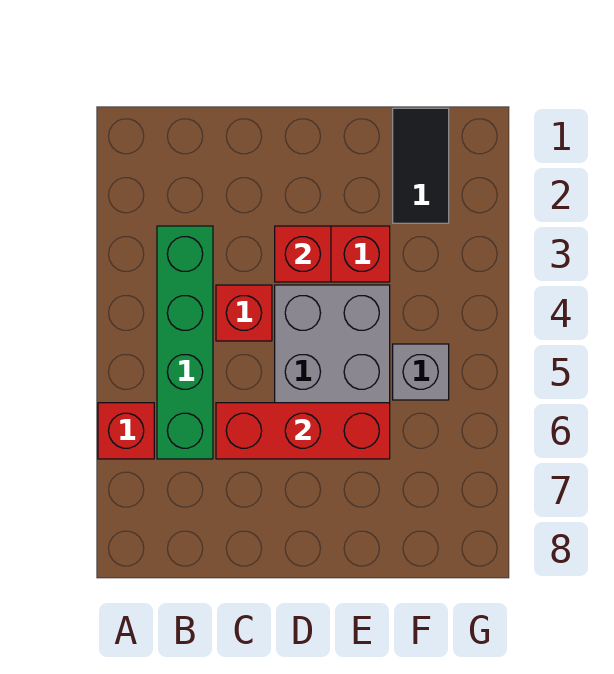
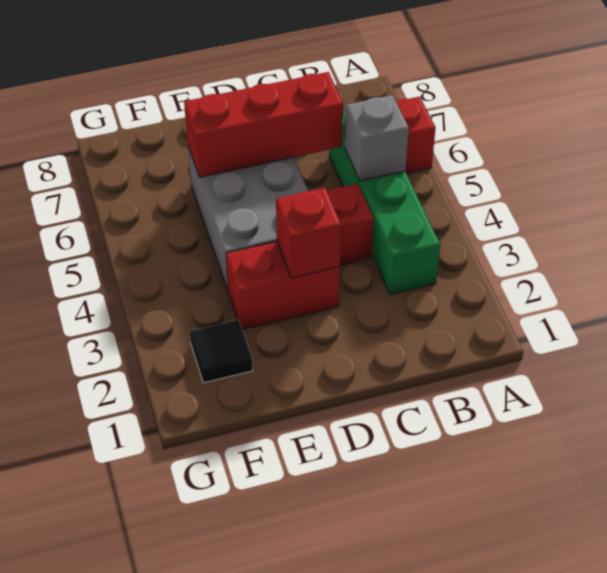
black 1x2 tile [393,108,449,223] -> black 1x1 tile [190,320,253,383]
grey 1x1 brick [393,344,449,400] -> grey 1x1 brick moved to [345,95,409,181]

